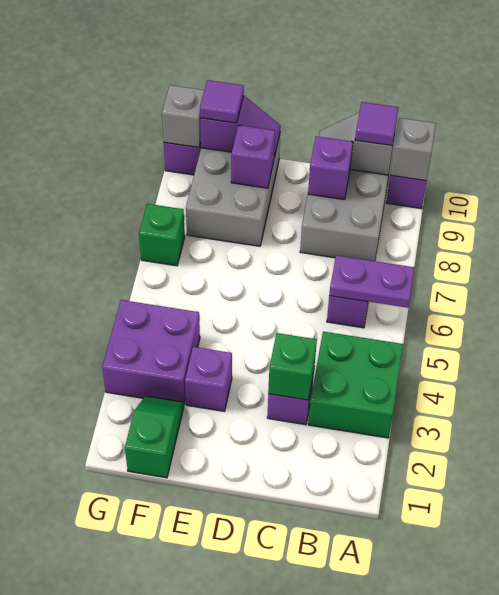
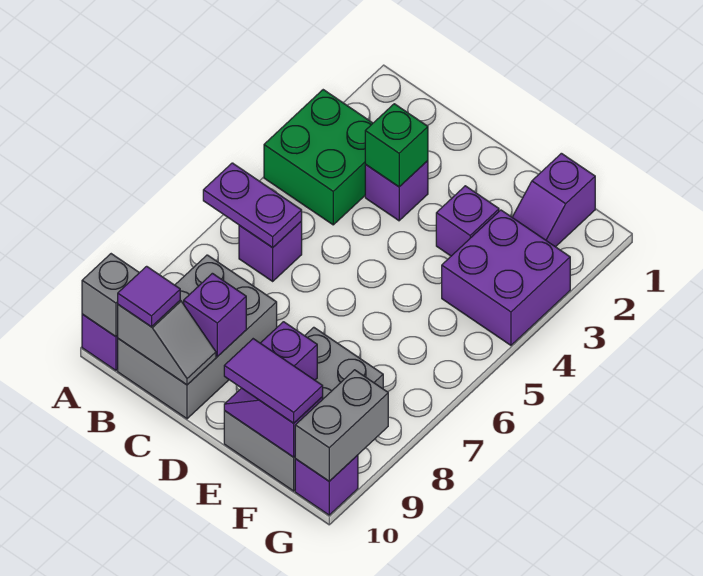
green 1x2 slope [125,396,184,478] -> purple 1x2 slope [512,153,595,247]
purple 1x1 tile [200,80,244,123] -> purple 1x2 tile [224,339,323,423]
green 1x1 brick [139,204,185,266] -> none
grey 1x1 brick [162,85,204,147] -> grey 1x2 brick [295,370,388,481]

